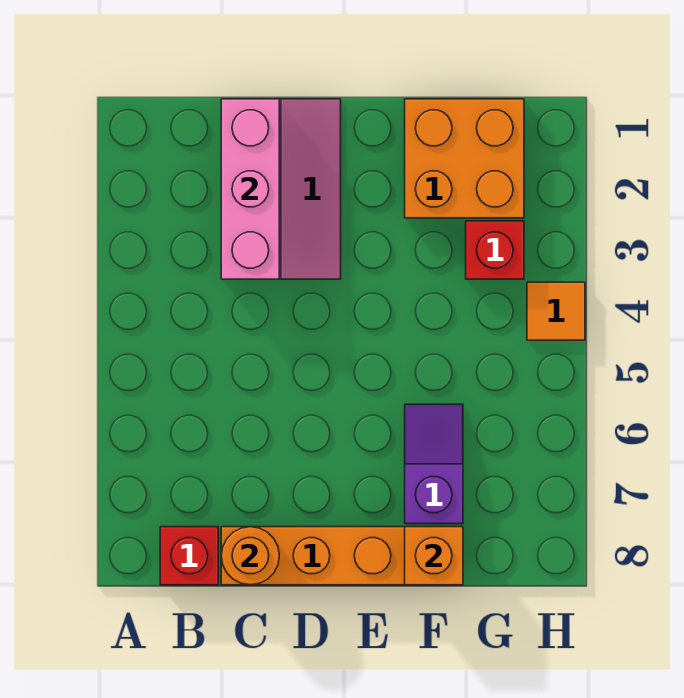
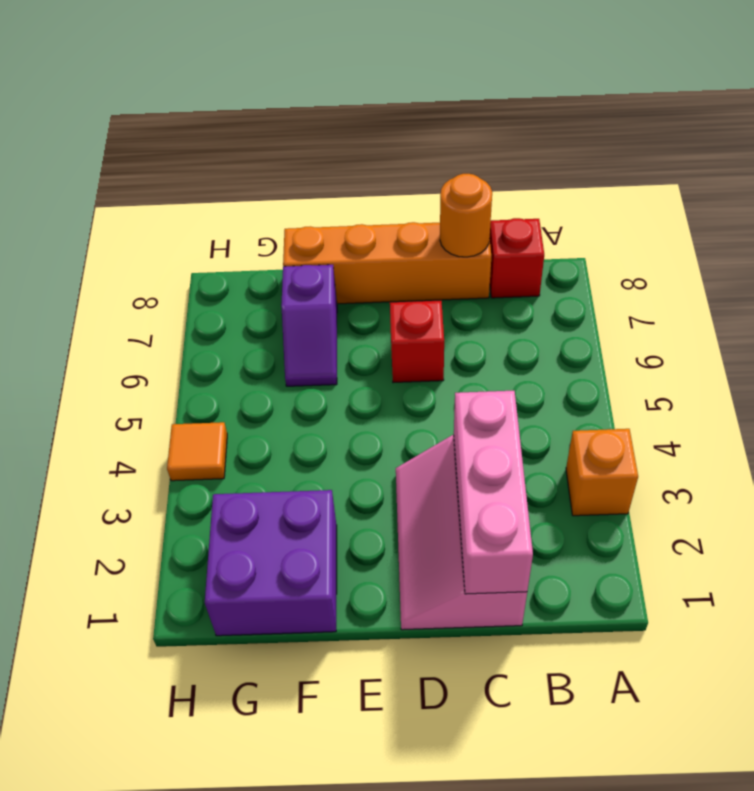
orange 2x2 brick [405,99,524,218] -> purple 2x2 brick [205,490,337,636]
orange 1x1 brick [405,527,463,585] -> orange 1x1 brick moved to [566,429,638,516]
red 1x1 brick [466,221,524,279] -> red 1x1 brick moved to [390,301,444,383]

